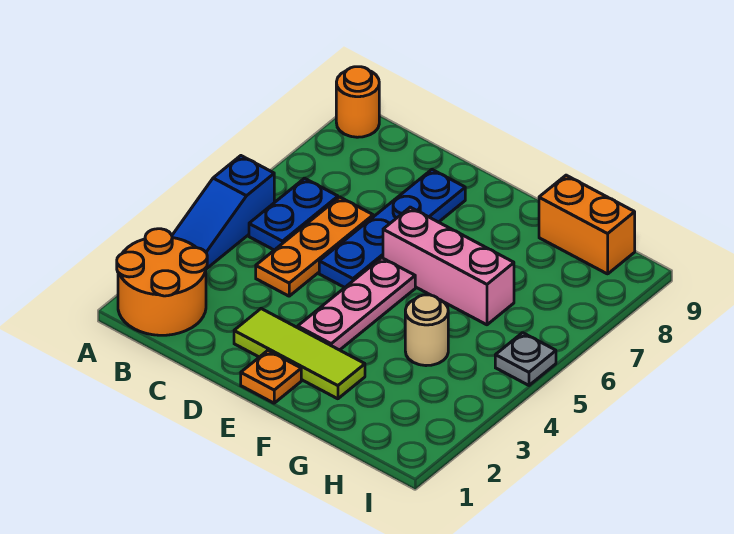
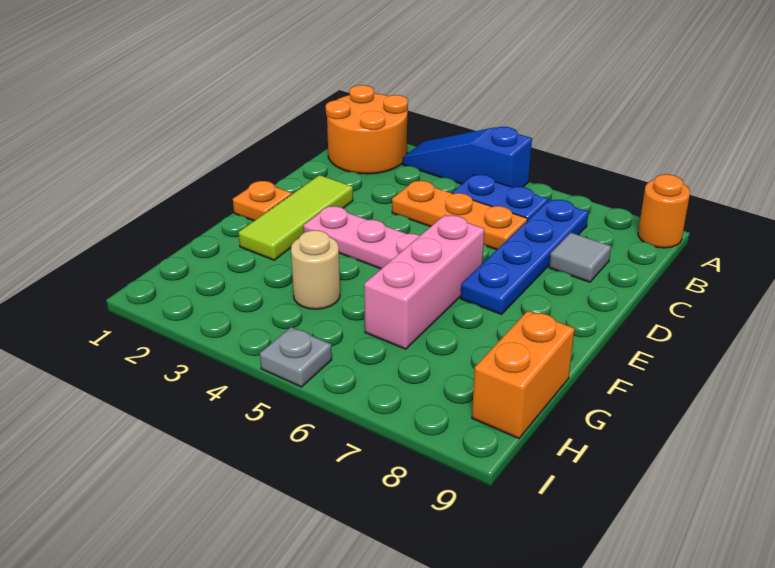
none -> grey 1x1 tile [549,233,611,282]
blue 1x4 plate [319,170,465,288] -> blue 1x4 plate turned to [461,199,588,314]

